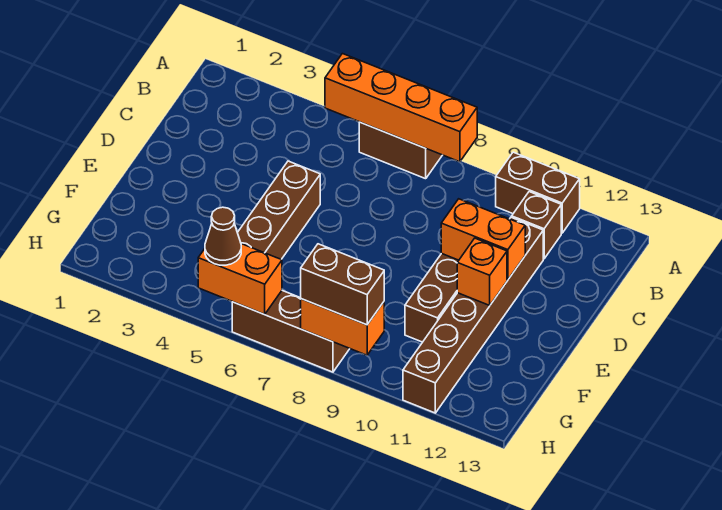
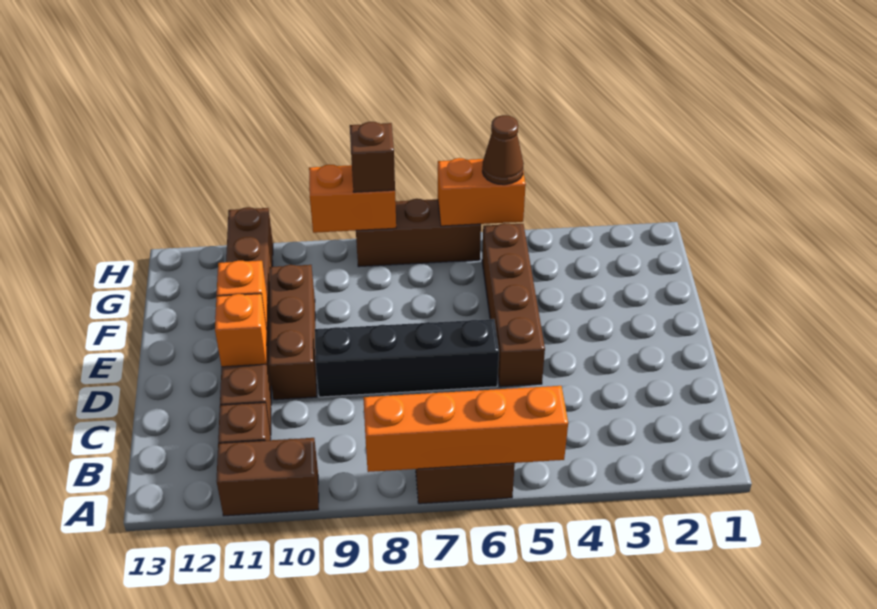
none -> black 1x4 brick [315,319,499,397]
orange 1x2 brick [441,199,525,280] -> orange 1x1 brick [215,294,267,367]
brown 1x2 brick [301,244,384,325] -> brown 1x1 brick [350,122,395,192]

